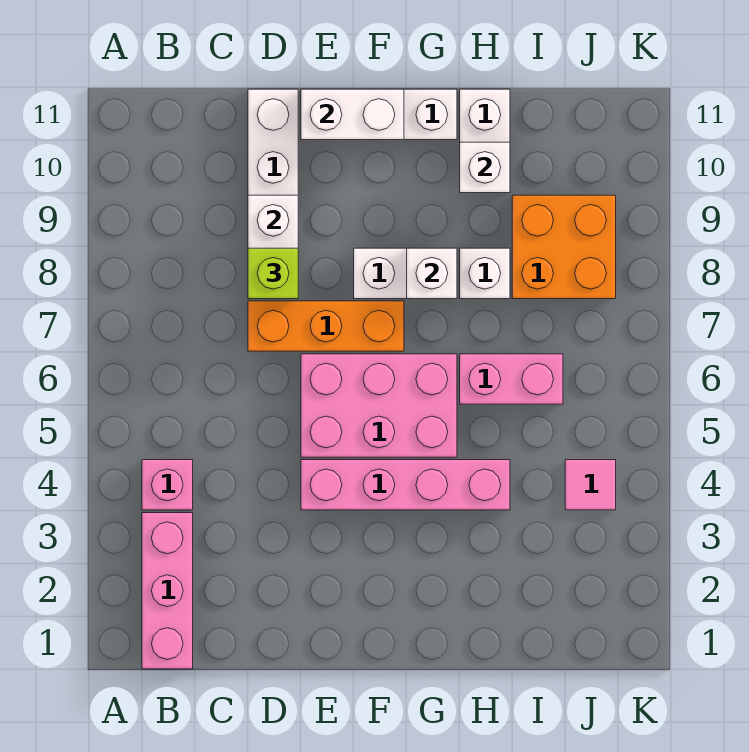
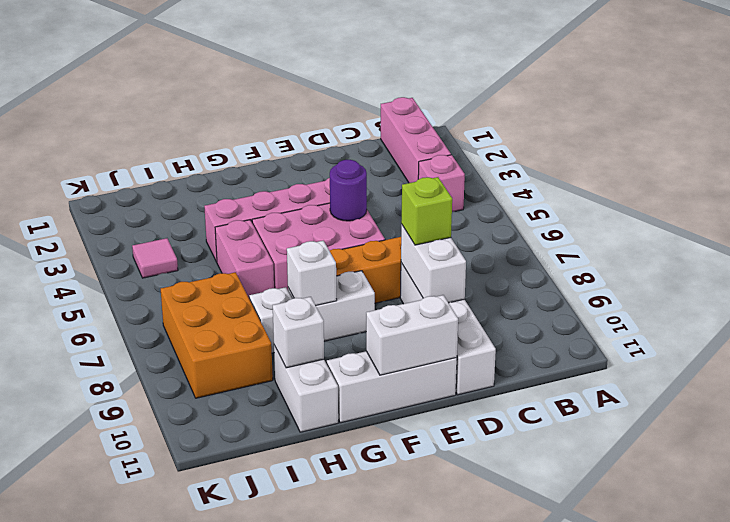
none -> purple 1x1 round brick [330,160,367,221]
pink 1x2 brick [460,354,563,404] -> pink 1x2 brick turned to [215,220,274,299]
orange 2x2 brick [512,195,616,299] -> orange 2x3 brick [161,272,273,398]

